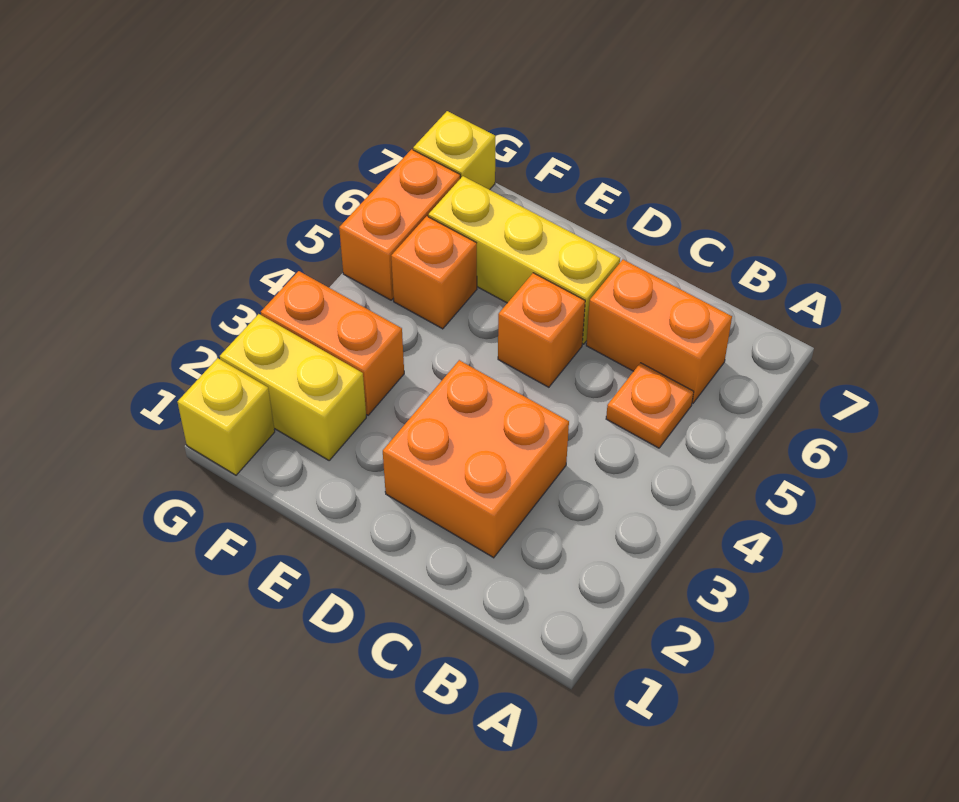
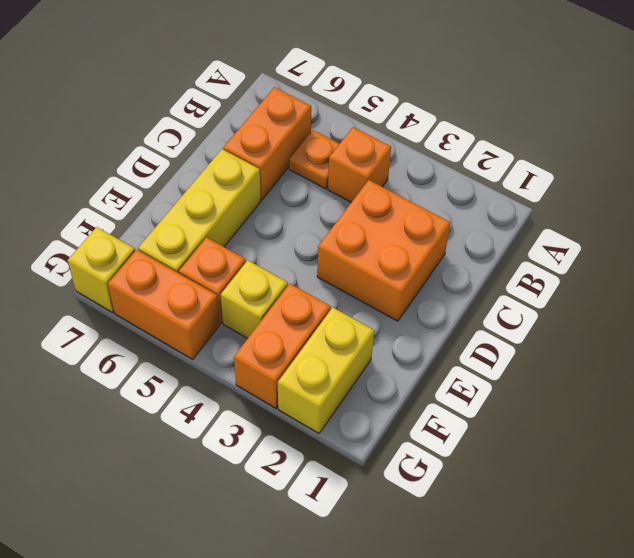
orange 1x1 brick [498,273,585,387] -> orange 1x1 brick moved to [328,127,391,202]
yellow 1x1 brick [178,358,275,475] -> yellow 1x1 brick moved to [221,260,288,338]

